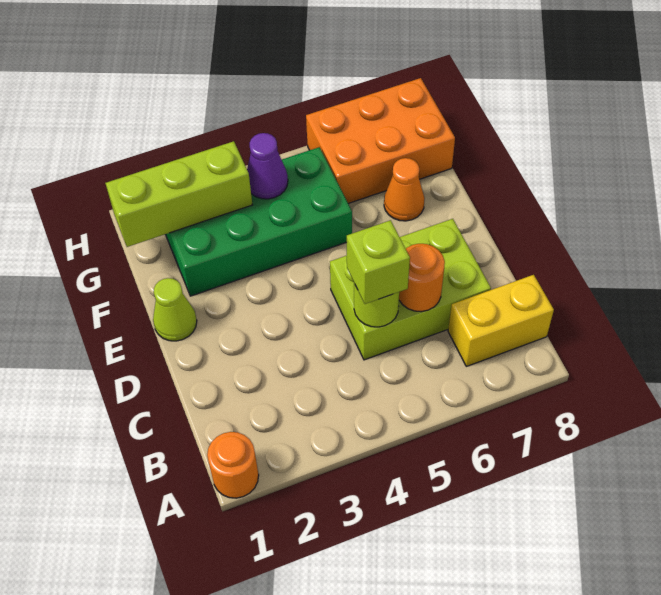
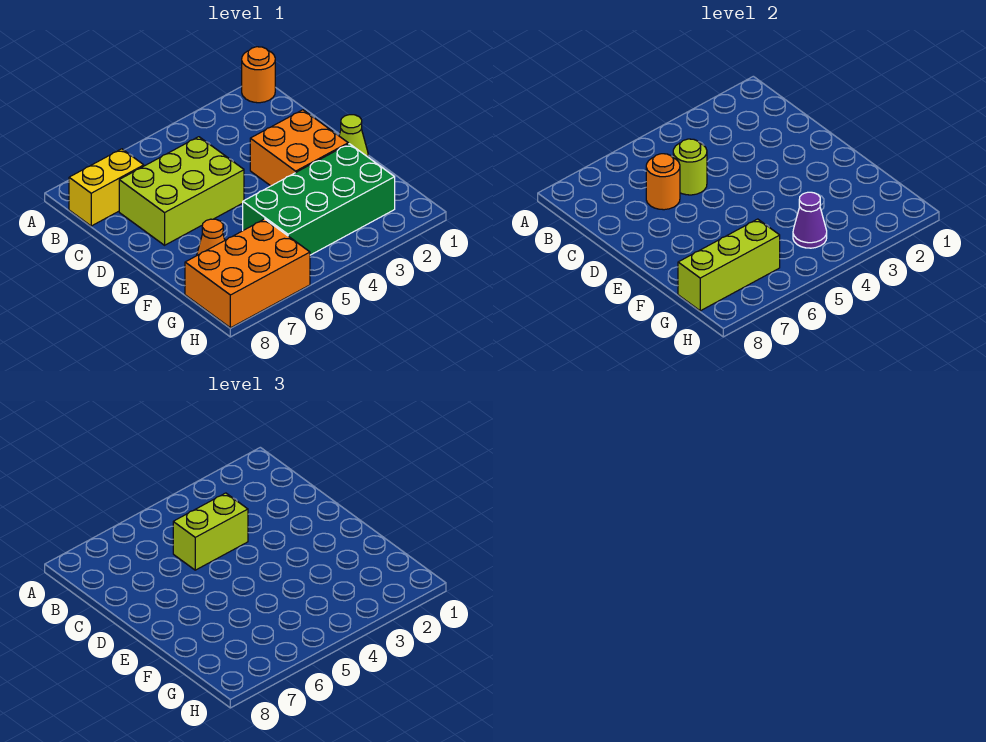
lime 1x1 brick [347,220,410,304] -> lime 1x2 brick [173,493,248,570]
none -> orange 2x2 brick [250,110,348,186]
lime 1x3 brick [105,141,252,247] -> lime 1x3 brick moved to [678,219,780,311]

